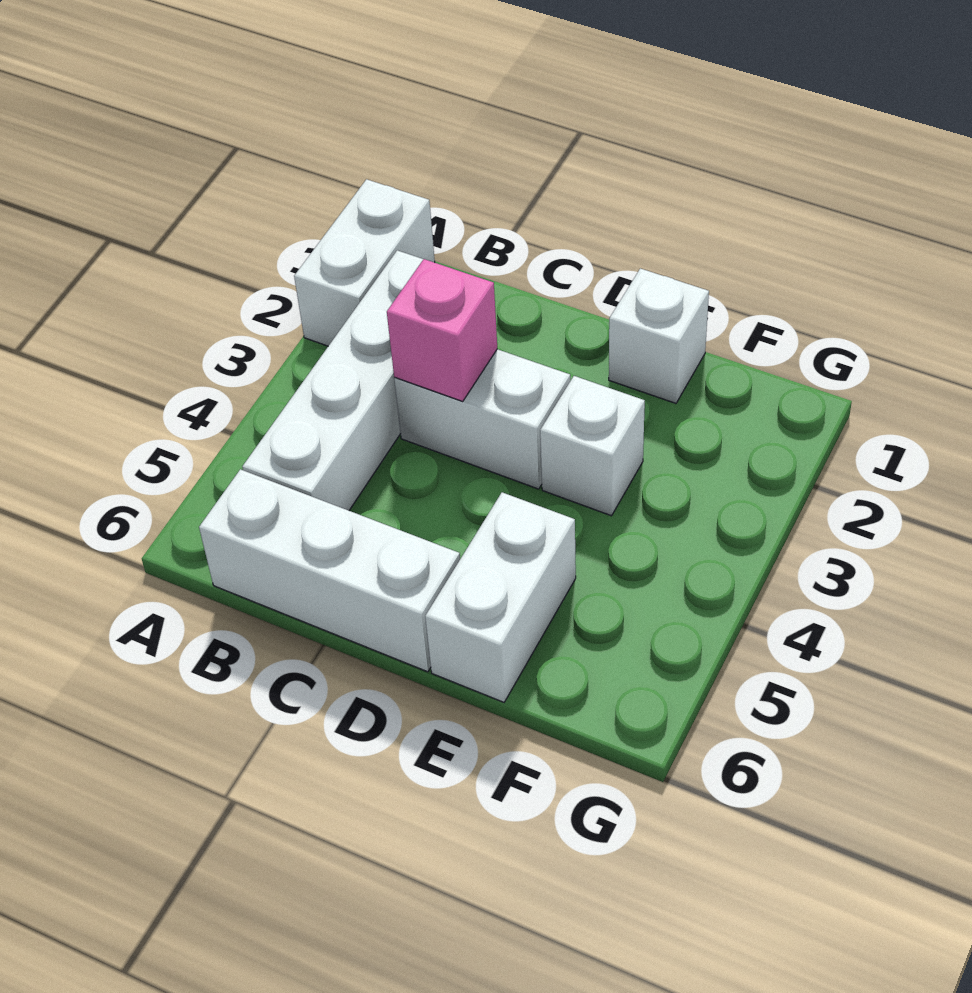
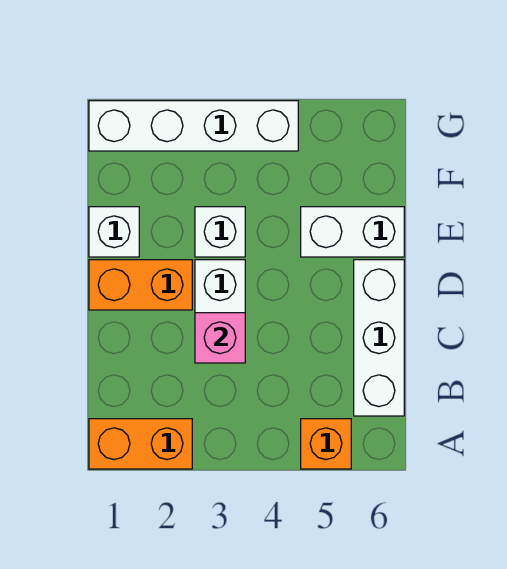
white 1x2 brick [294,179,435,346] -> orange 1x2 brick [89,419,192,469]
none -> orange 1x1 brick [301,419,351,469]
white 1x4 brick [242,250,423,511] -> white 1x4 brick moved to [89,101,298,151]
none -> orange 1x2 brick [89,260,192,310]

